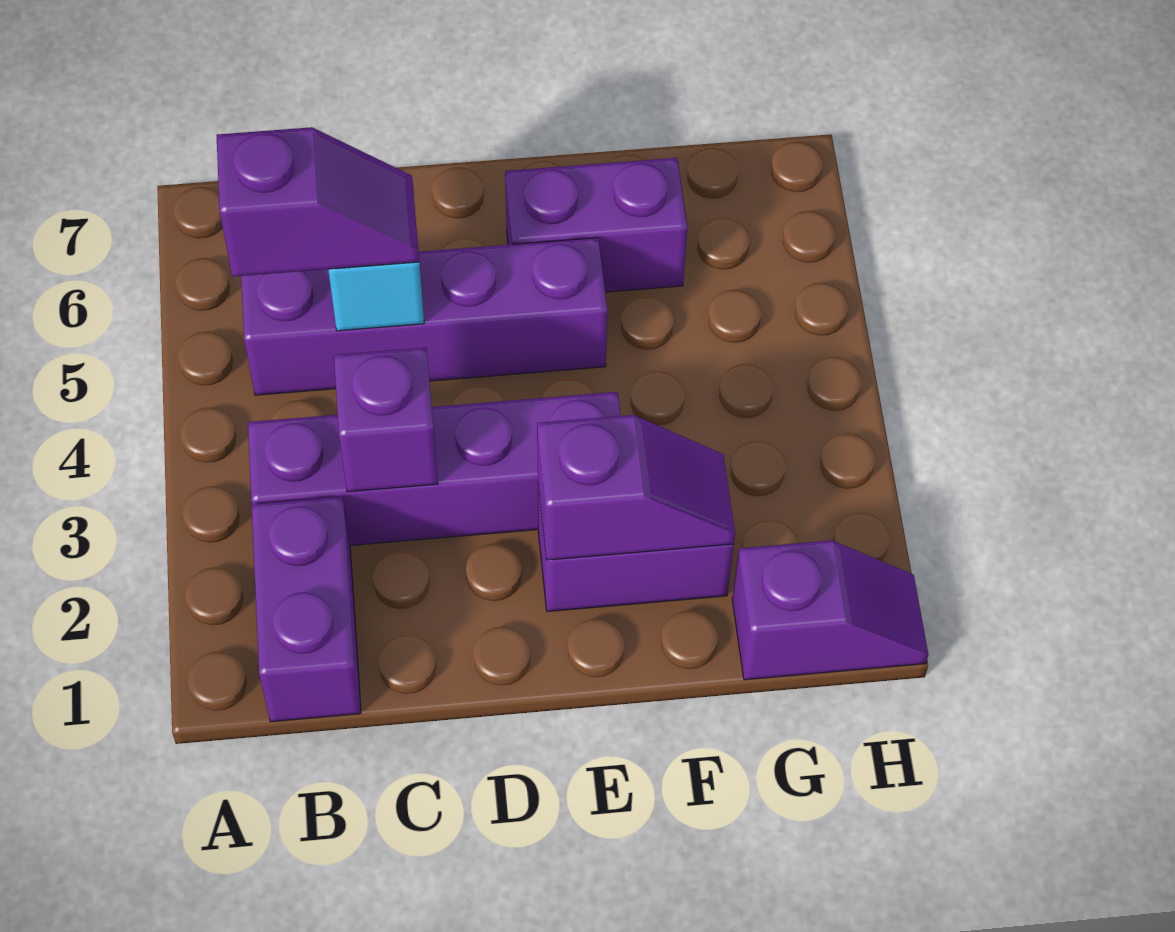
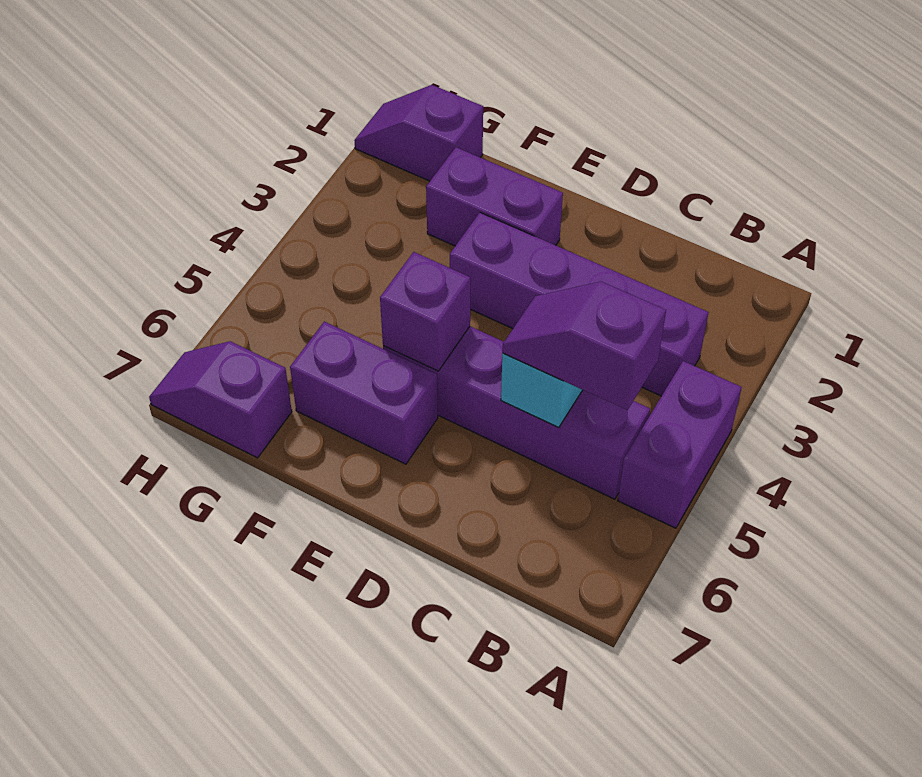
purple 1x2 brick [252,497,361,722] -> purple 1x2 brick moved to [618,361,742,528]
purple 1x1 brick [334,347,438,492] -> purple 1x1 brick moved to [380,252,470,371]
purple 1x2 slope [537,415,735,560] -> purple 1x2 slope moved to [149,341,292,458]

